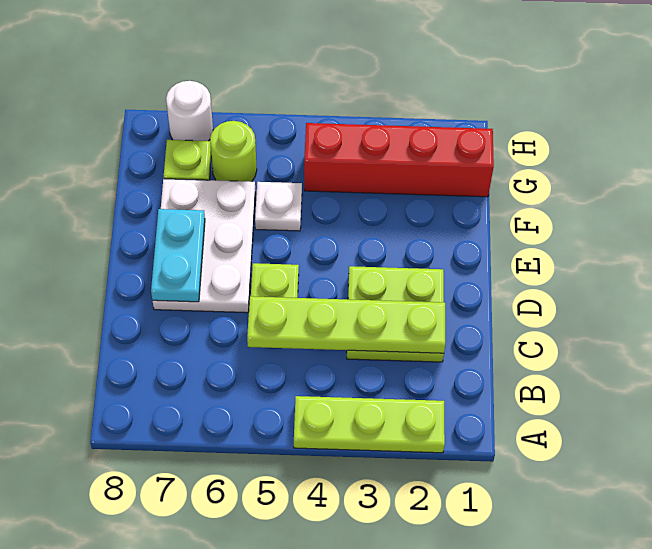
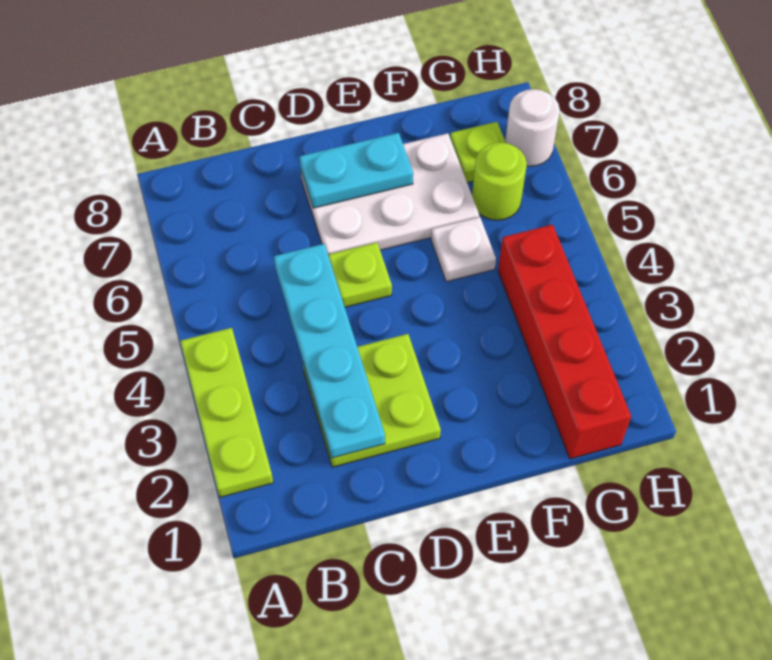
lime 1x4 plate [247,296,445,353] -> cyan 1x4 plate [274,244,385,458]

